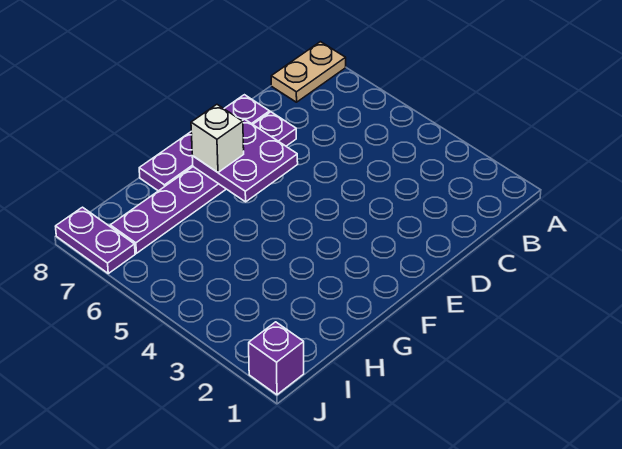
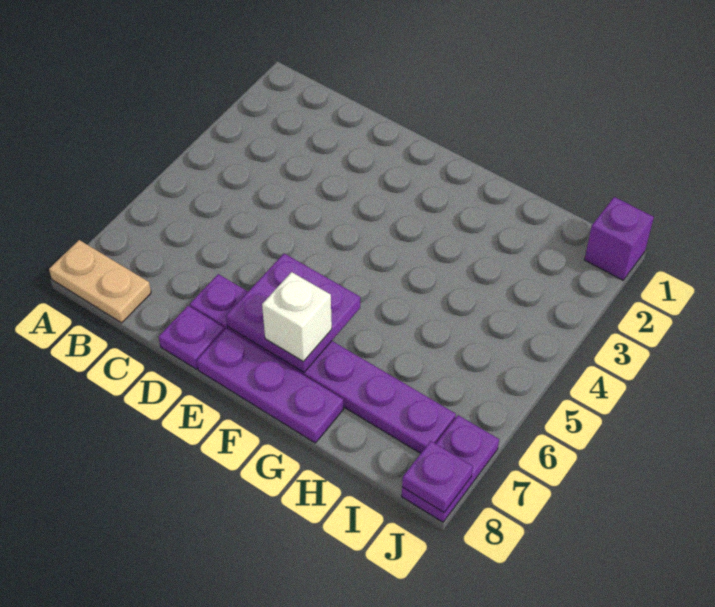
none -> purple 1x1 plate [402,441,473,512]

